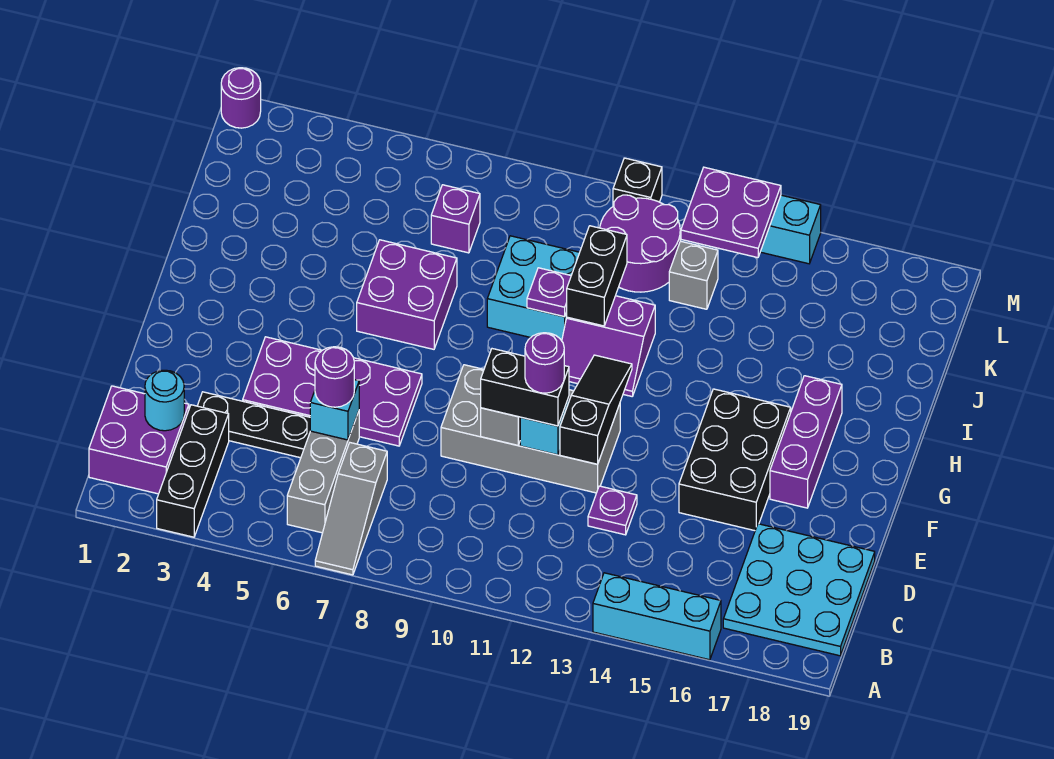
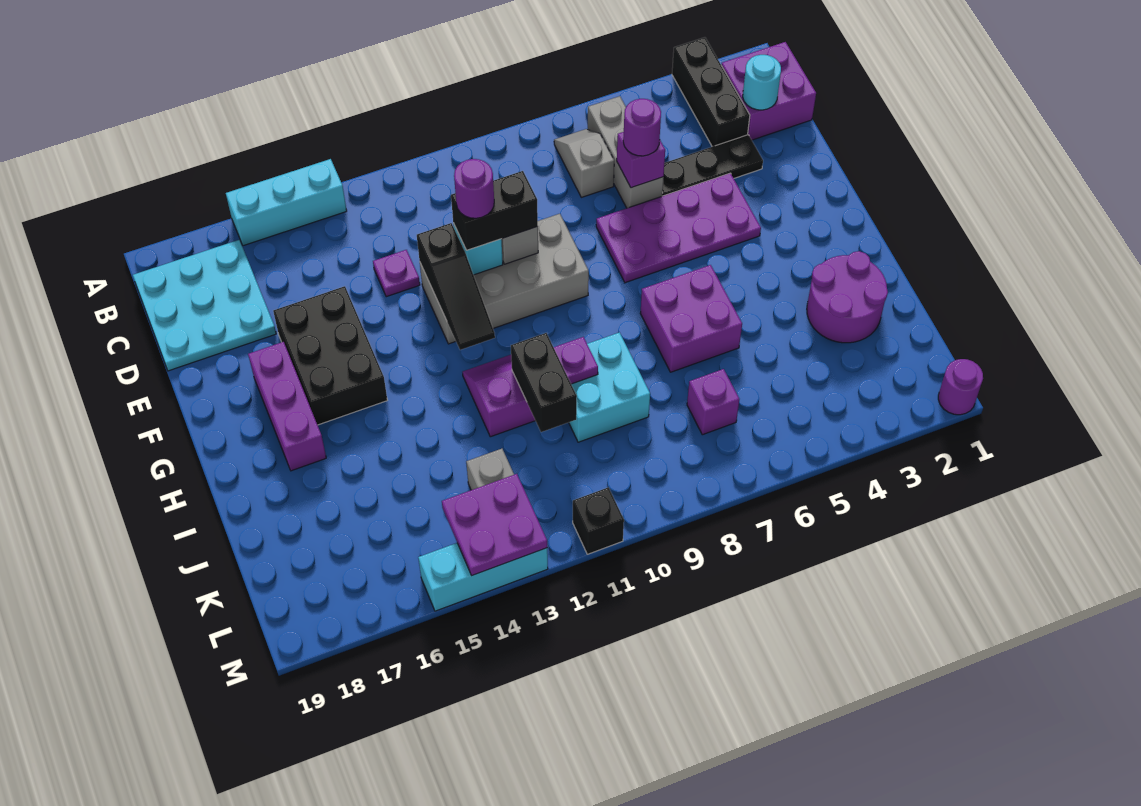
grey 1x3 slope [315,443,387,575] -> grey 1x2 slope [554,129,614,197]
cyan 1x1 brick [310,380,359,440] -> purple 1x1 brick [617,132,665,188]
purple 2x2 round brick [600,195,680,292] -> purple 2x2 round brick moved to [807,251,888,343]

